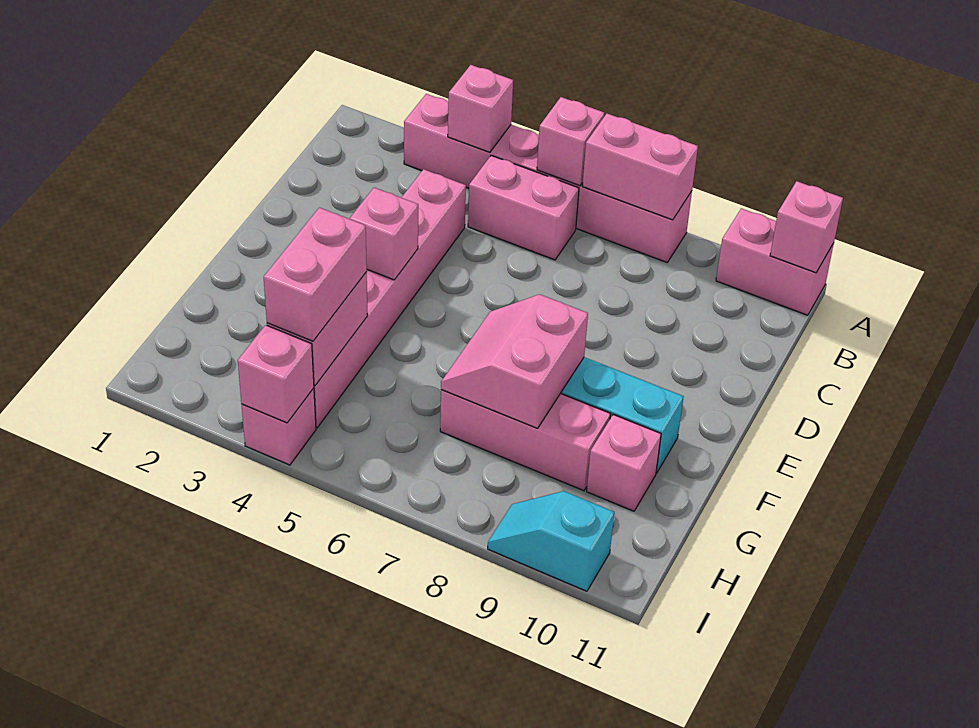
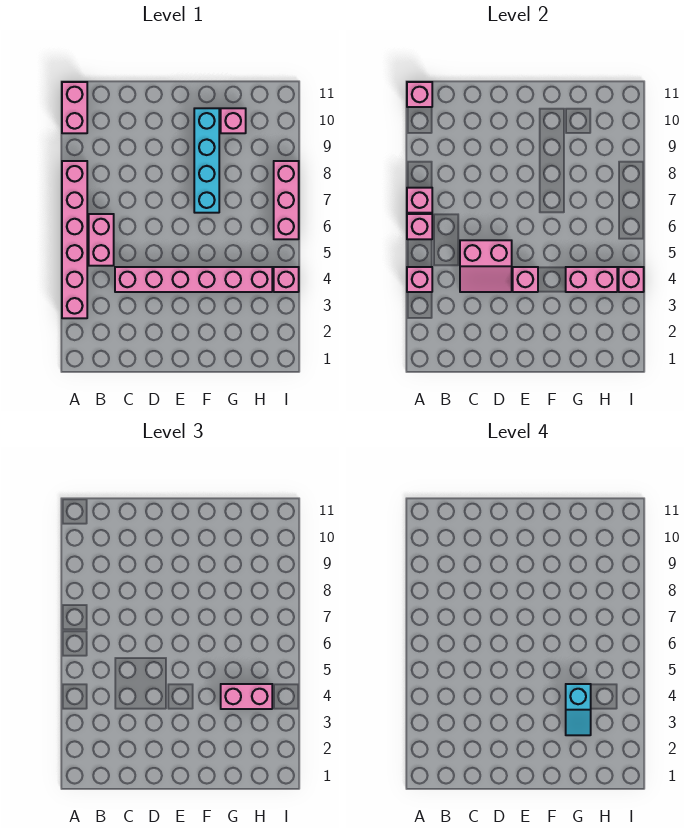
pink 1x2 brick [582,114,698,220] -> pink 1x1 brick [407,188,432,213]
pink 2x2 slope [441,294,588,428] -> pink 2x2 slope moved to [460,240,512,292]
pink 1x3 brick [440,390,610,491] -> pink 1x3 brick moved to [274,161,299,239]
cyan 1x2 slope [488,491,614,591] -> cyan 1x2 slope moved to [566,684,591,735]

